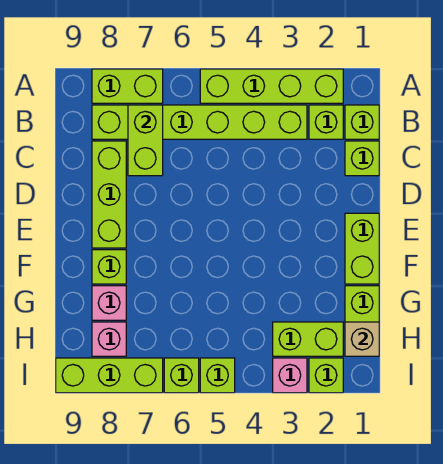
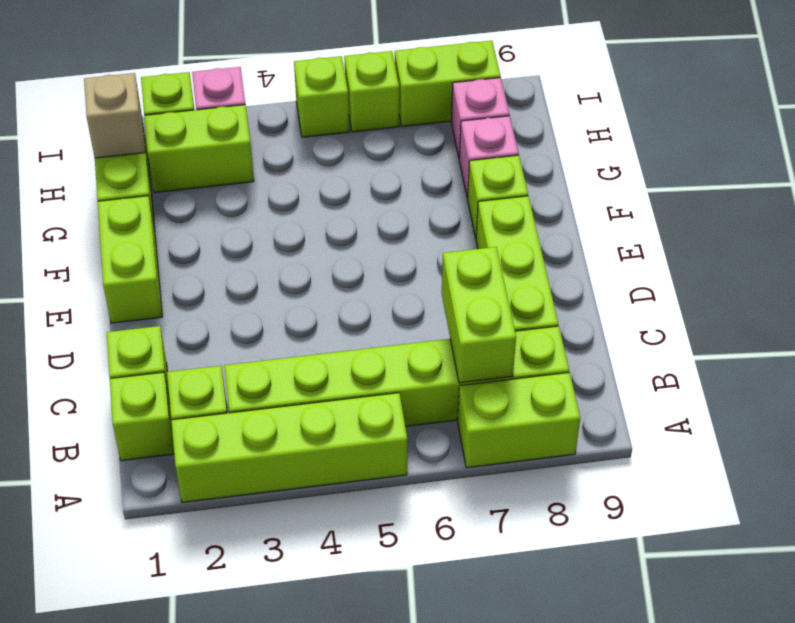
lime 1x3 brick [56,358,163,393] -> lime 1x2 brick [395,41,501,127]

